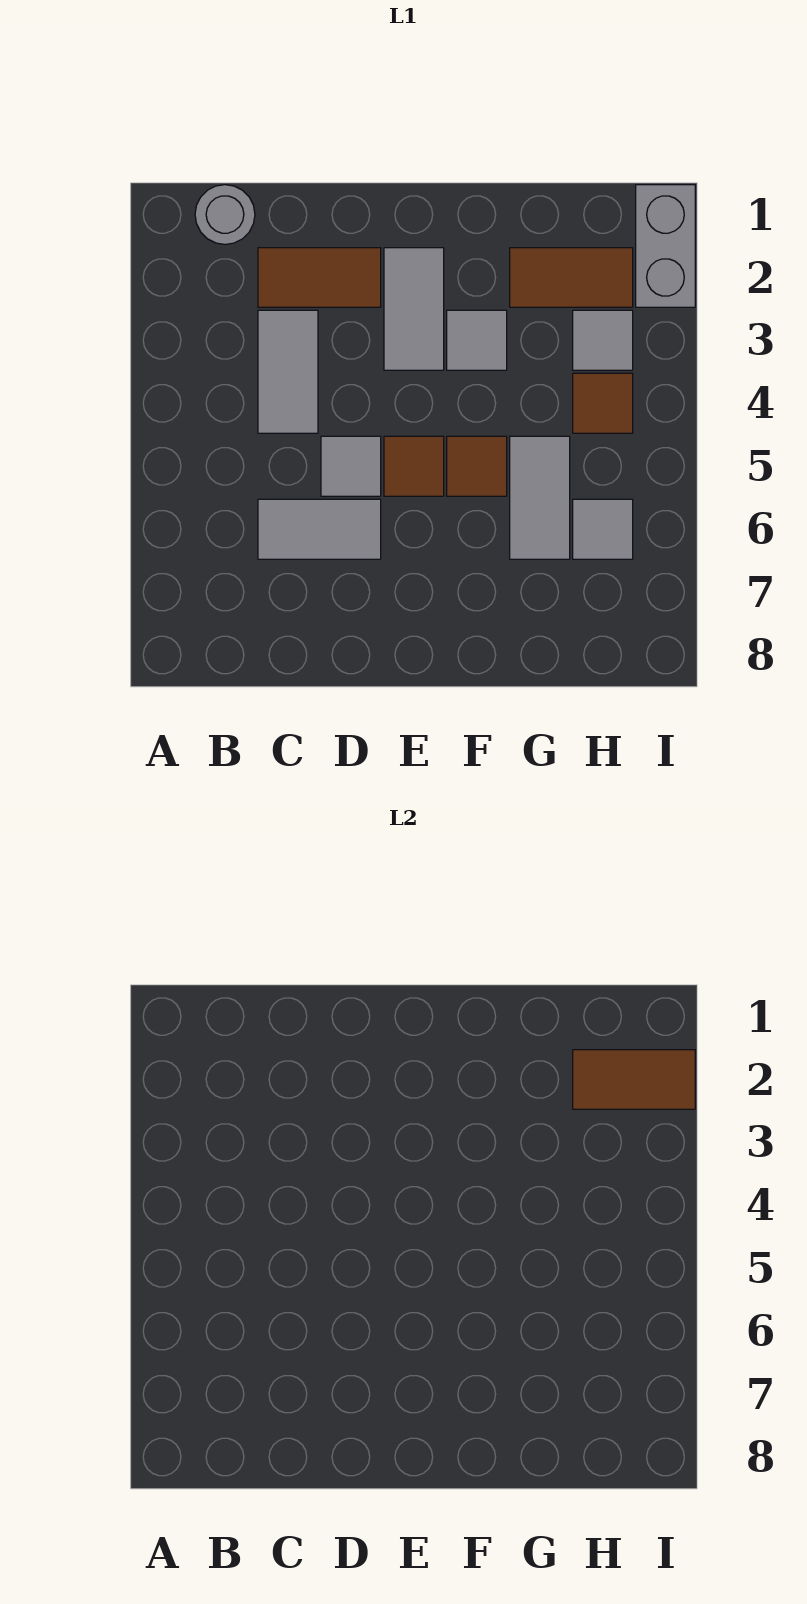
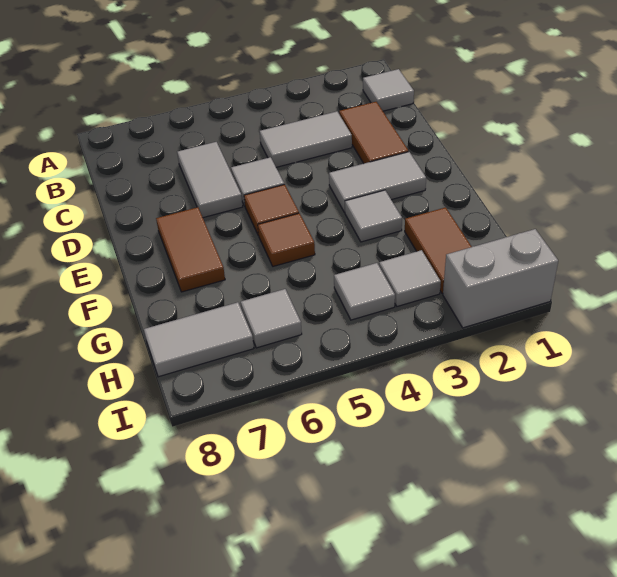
grey 1x1 round brick [195,185,255,244] -> grey 1x1 tile [363,69,414,111]
grey 1x2 tile [510,436,570,559] -> grey 1x2 tile moved to [144,302,254,377]
brown 1x2 tile [573,1050,695,1109] -> brown 1x2 tile moved to [156,207,225,292]
brown 1x1 tile [573,373,633,433] -> grey 1x1 tile [334,263,395,320]

